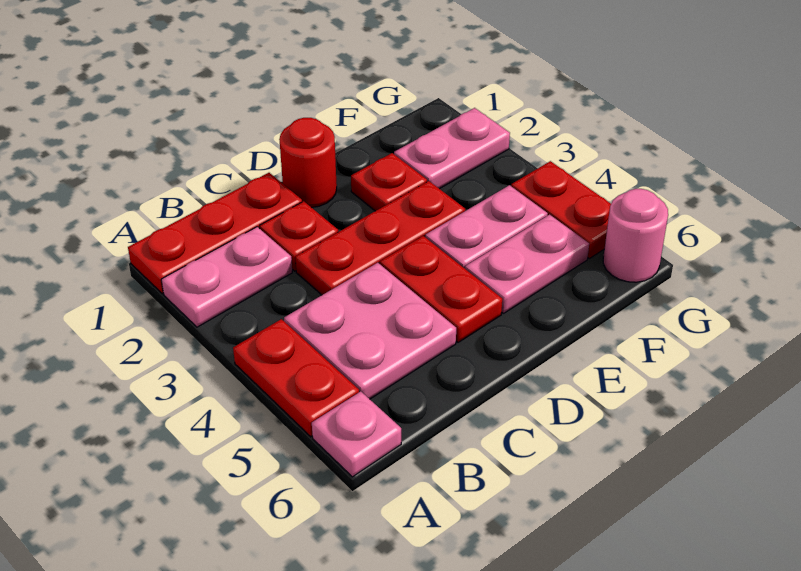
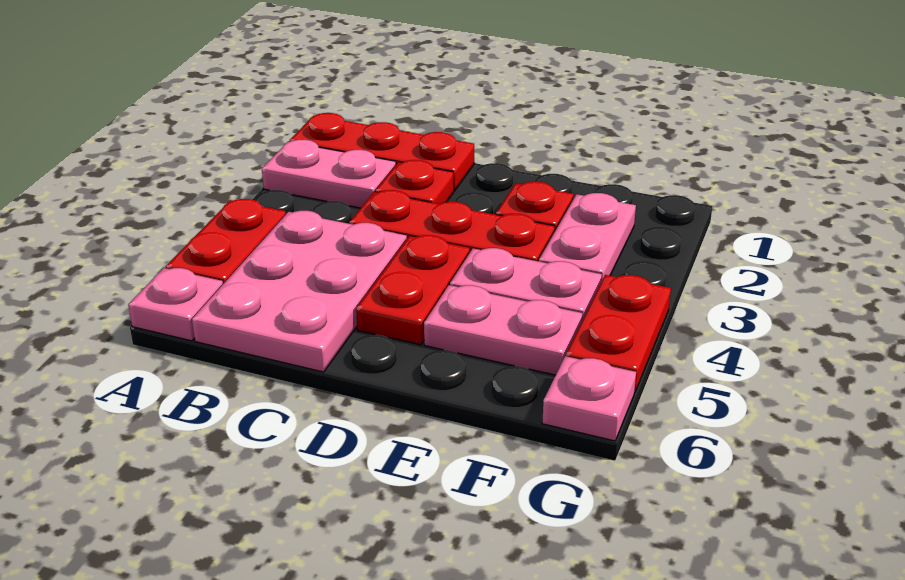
pink 2x2 plate [284,263,456,399] -> pink 2x3 plate [192,211,407,372]
red 1x1 round brick [279,118,337,208] -> none
pink 1x2 plate [394,108,510,189] -> pink 1x2 plate turned to [539,193,636,282]
pink 1x1 round brick [603,189,668,282] -> pink 1x1 plate [542,356,636,441]

